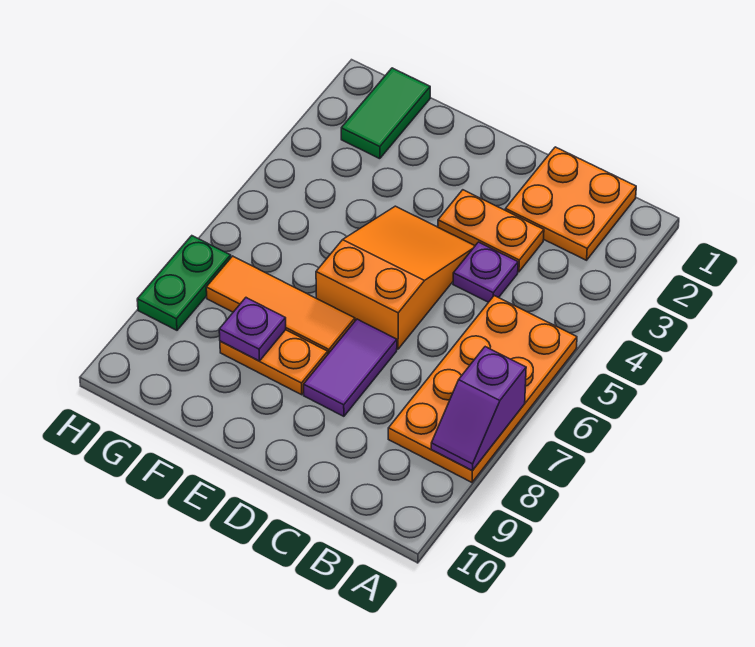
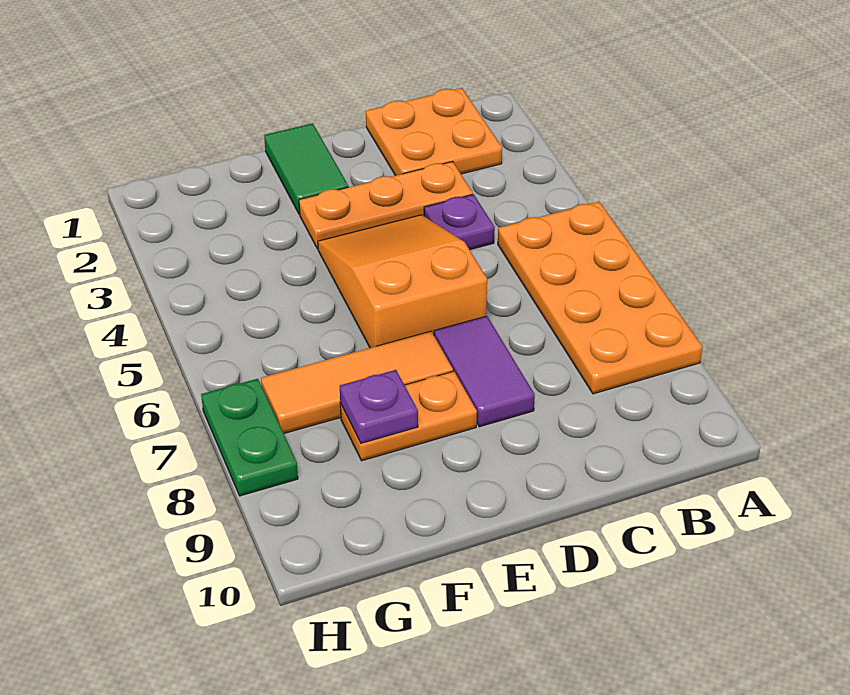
purple 1x2 slope [431,347,526,471] -> none
orange 1x2 plate [438,190,544,272] -> orange 1x3 plate [299,162,473,249]
green 1x2 tile [341,68,430,159] -> green 1x2 tile moved to [264,123,348,215]

